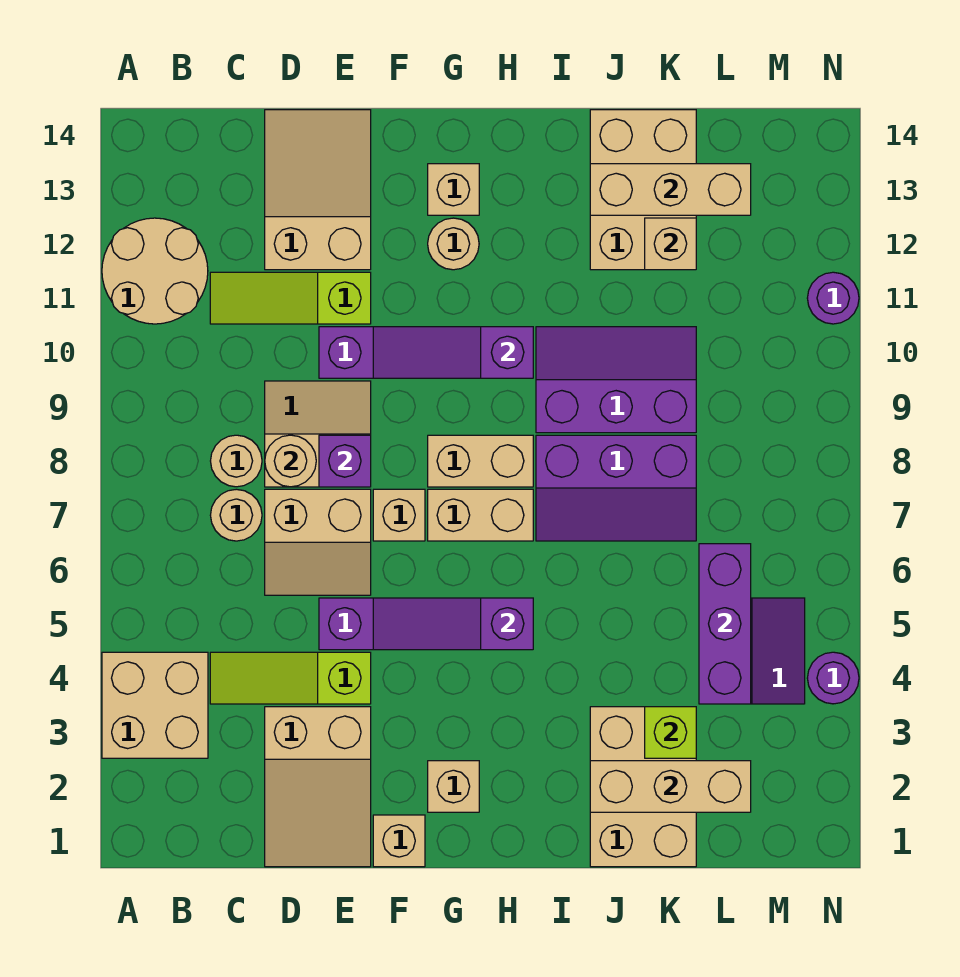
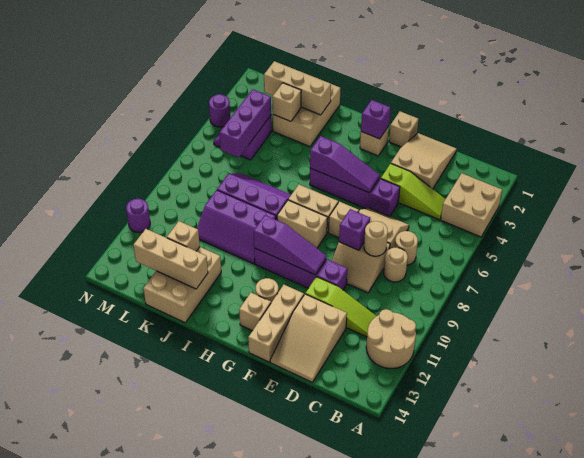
none -> tan 1x3 brick [248,285,304,362]
none -> purple 1x1 brick [361,100,391,139]
lime 1x1 brick [645,707,696,758] -> tan 1x1 brick [272,83,301,121]

